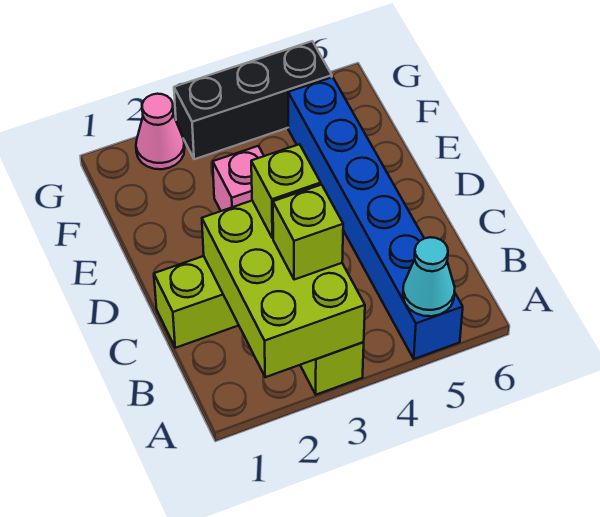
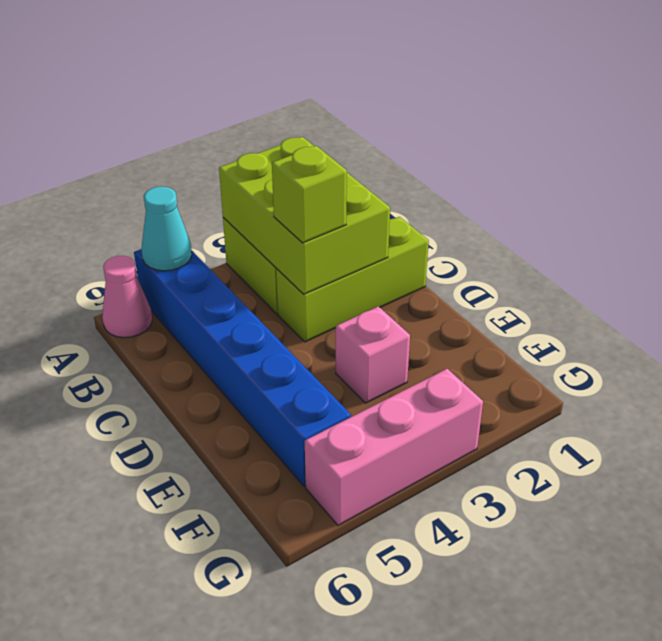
lime 1x1 brick [273,185,343,280] -> none
pink 1x1 cone [136,94,185,169] -> pink 1x1 cone moved to [102,256,152,338]
black 1x3 brick [174,41,332,159] -> pink 1x3 brick [305,369,483,525]

